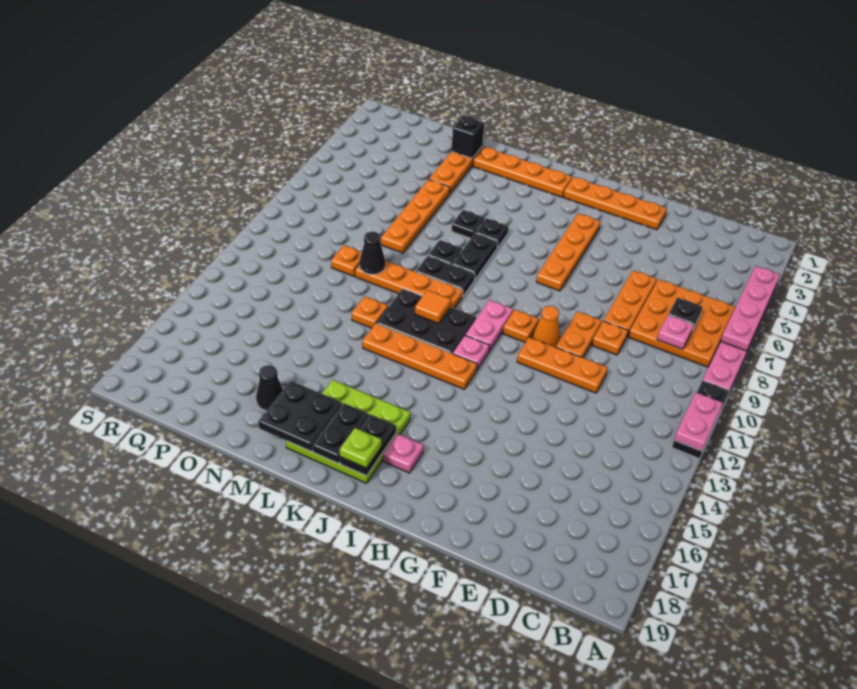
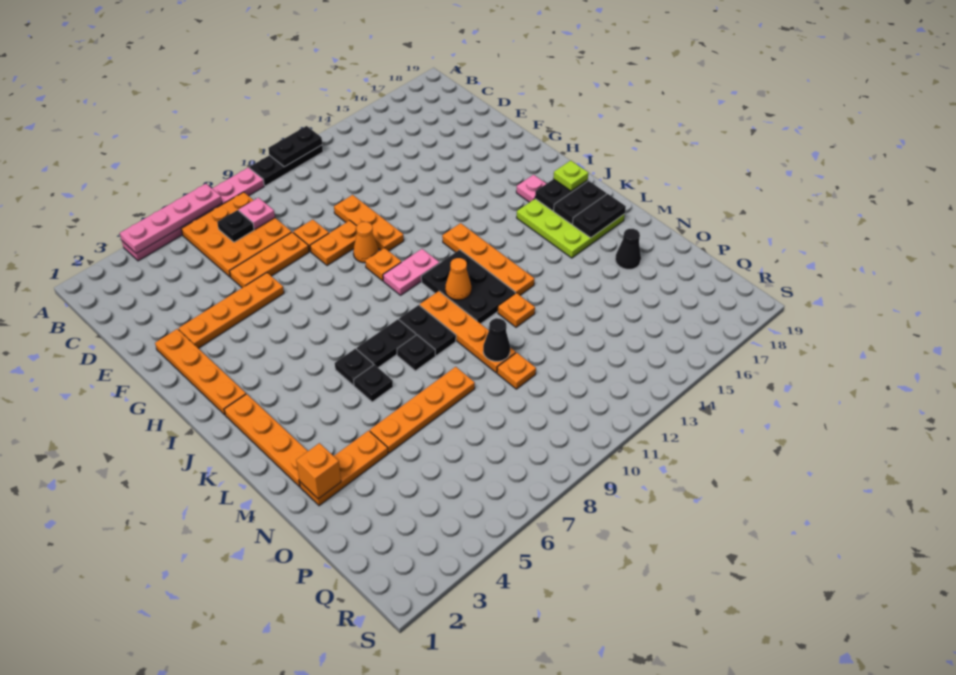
pink 1x2 plate [674,392,723,451] -> black 1x2 plate [268,126,322,167]
orange 1x4 plate [536,214,601,291] -> orange 1x4 plate moved to [179,273,284,348]
pink 1x1 plate [453,335,490,370] -> none
orange 1x1 tile [415,290,451,323] -> orange 1x1 cone [445,258,471,300]
black 2x2 plate [258,381,342,451] -> black 1x2 plate [572,194,626,238]
black 1x1 brick [451,115,484,158] -> orange 1x1 brick [296,443,341,499]

